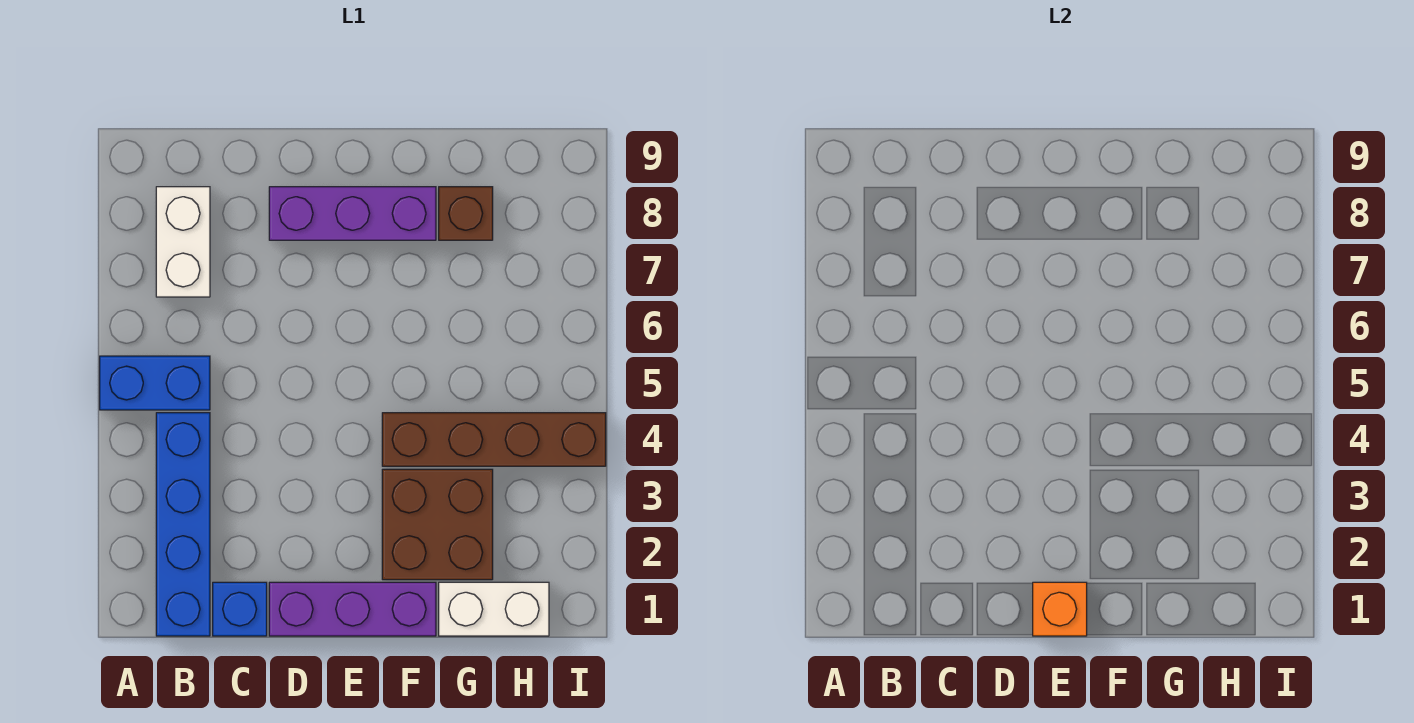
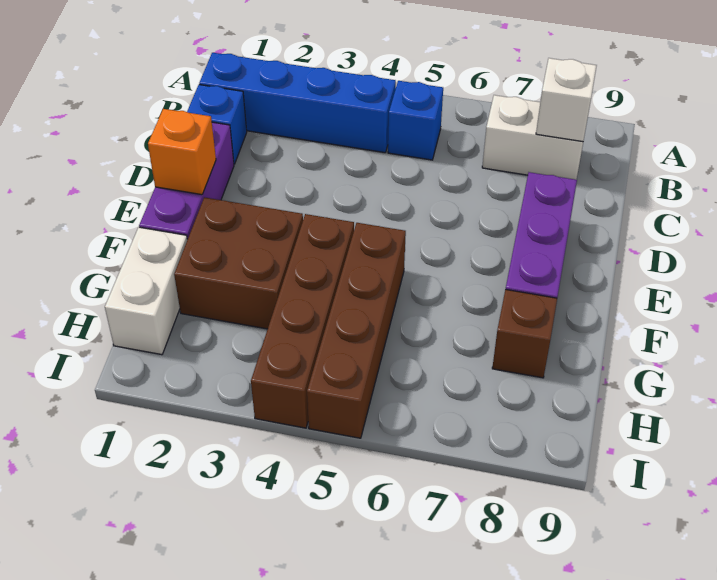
blue 1x2 brick [100,356,210,410] -> blue 1x1 brick [388,81,443,160]
none -> white 1x1 brick [536,58,597,142]
none -> brown 1x4 brick [307,223,406,438]

